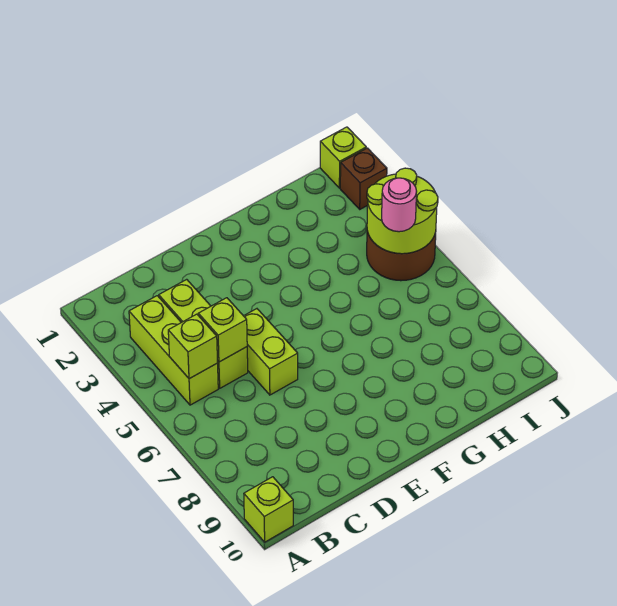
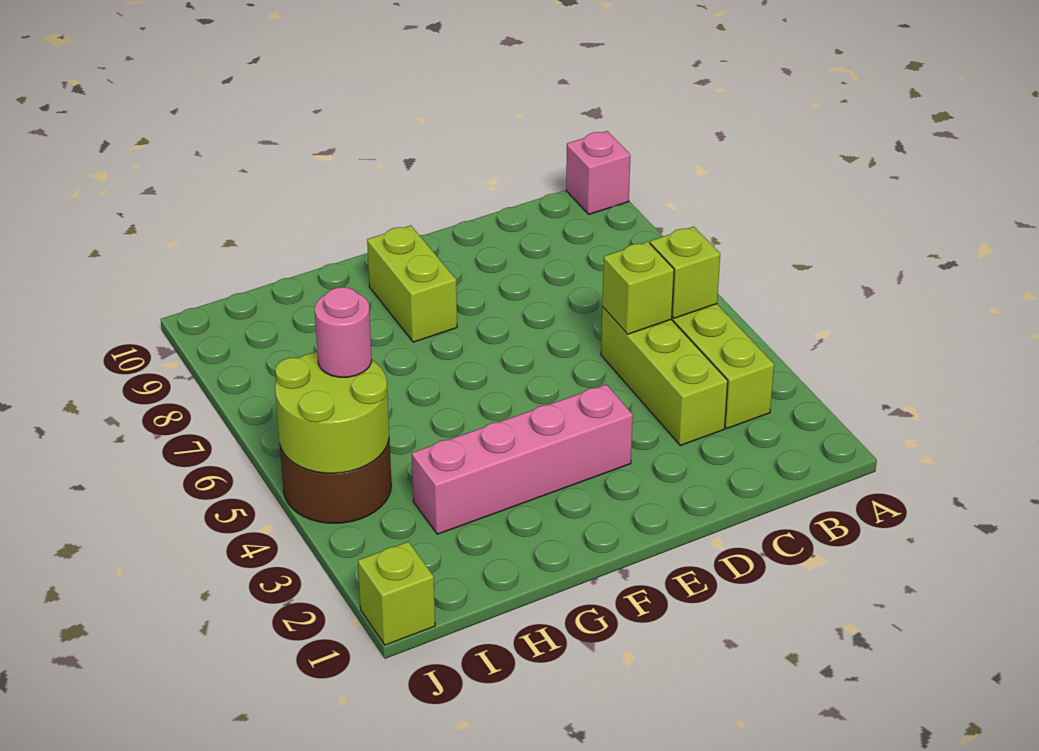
lime 1x1 brick [244,477,293,542] -> pink 1x1 brick [566,131,630,214]
lime 1x2 brick [244,309,298,395] -> lime 1x2 brick moved to [367,225,457,342]
none -> pink 1x4 brick [412,384,633,534]
brown 1x1 brick [340,148,387,209] -> none

